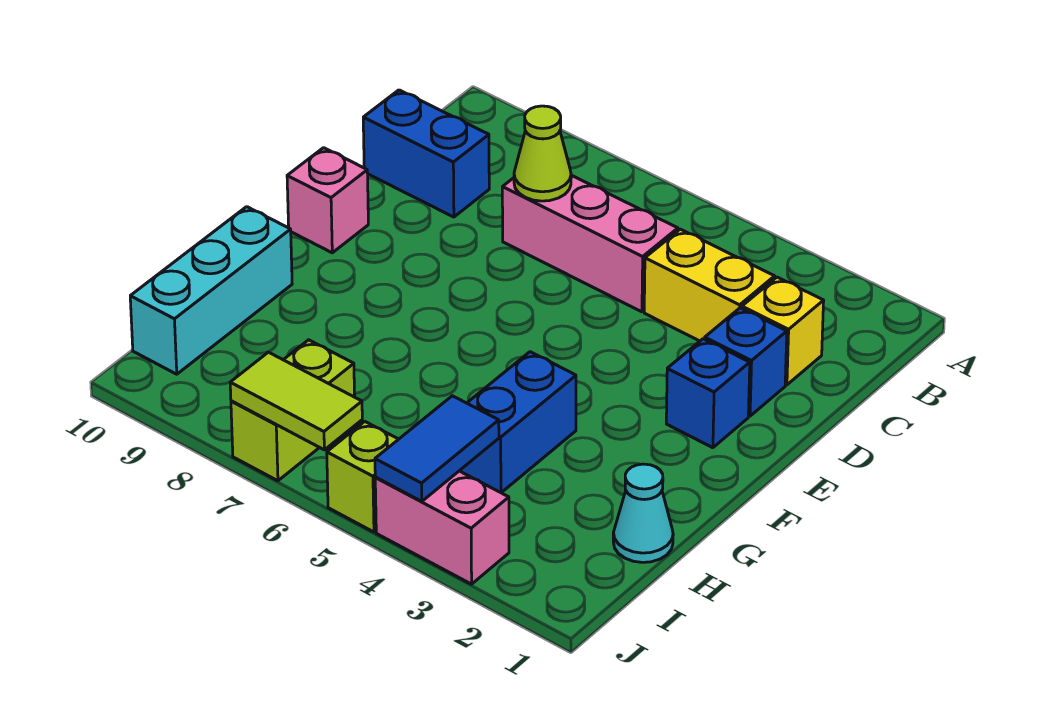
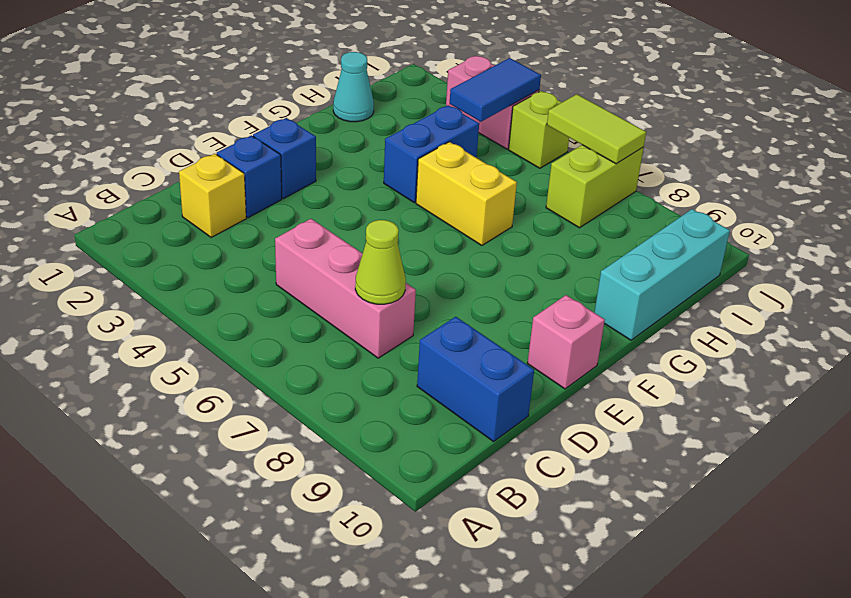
yellow 1x2 brick [644,229,775,341] -> yellow 1x2 brick moved to [416,142,517,245]

